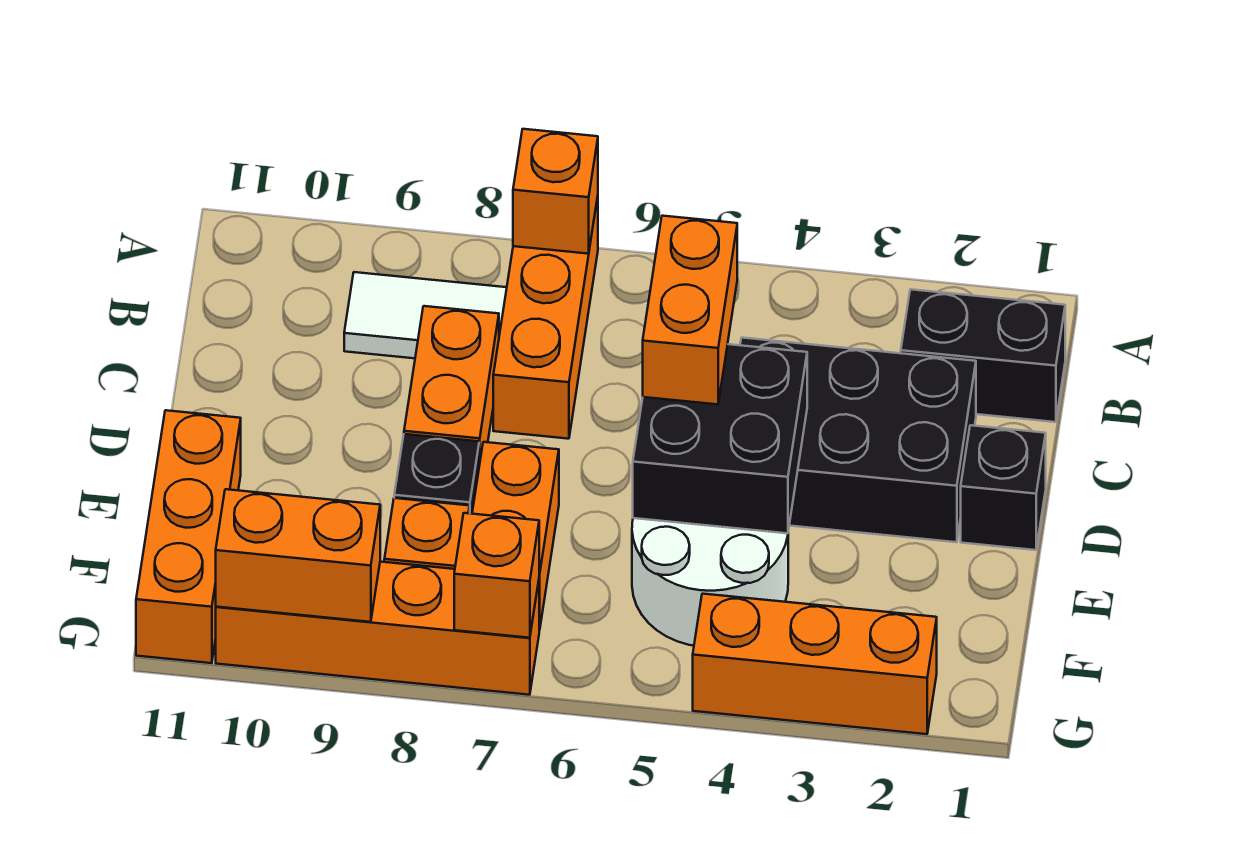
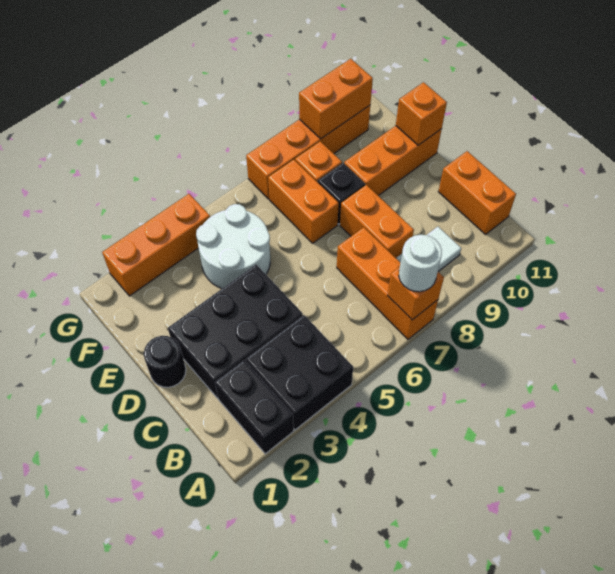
none -> white 1x1 round brick [399,235,442,292]
black 1x2 brick [901,289,1065,422] -> black 1x2 brick turned to [215,360,294,454]
orange 1x2 brick [643,216,737,404] -> orange 1x2 brick moved to [438,151,516,235]
black 1x1 brick [961,425,1046,550] -> black 1x1 round brick [144,336,186,387]
black 2x2 brick [633,344,807,533] -> black 2x2 brick moved to [246,315,353,430]
orange 1x3 brick [136,410,241,663] -> orange 1x3 brick turned to [344,126,442,196]
orange 1x1 brick [454,513,539,638] -> orange 1x1 brick moved to [396,82,447,145]

